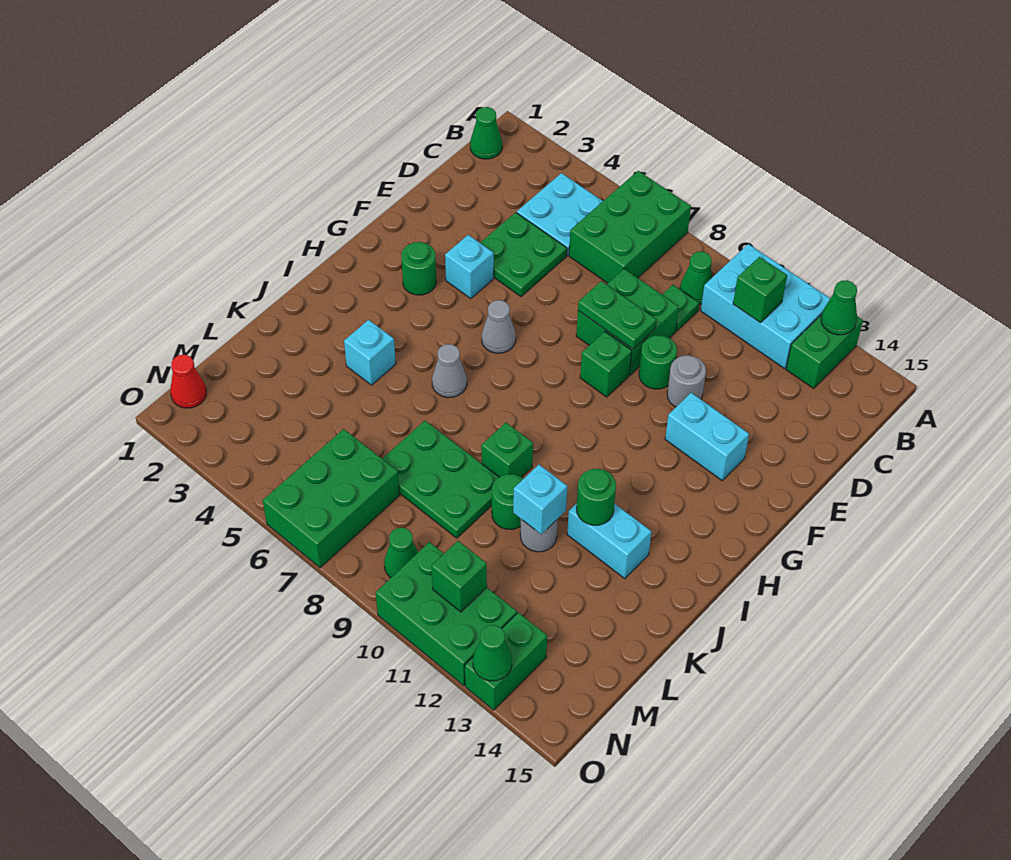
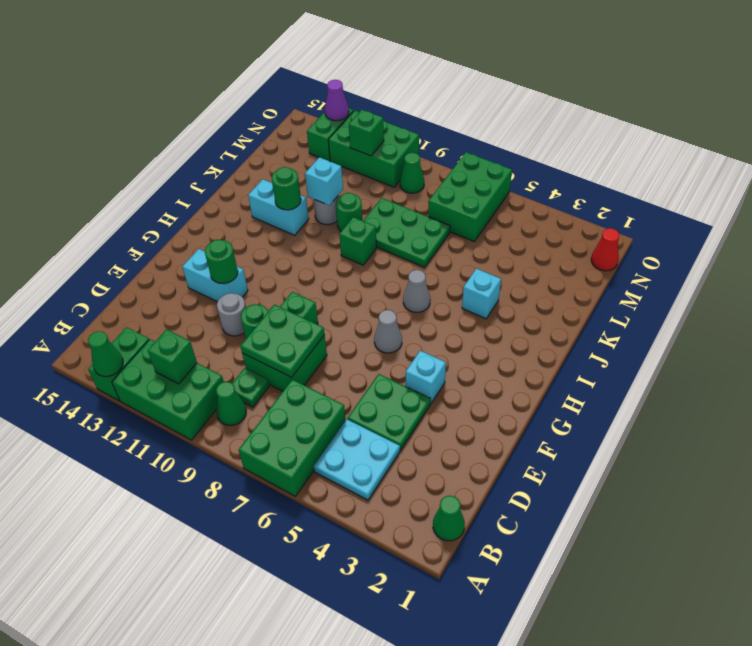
cyan 2x3 brick [701,244,830,369] -> green 2x3 brick [112,339,224,440]
green 1x2 plate [578,281,656,349] -> green 2x2 plate [241,305,325,377]
green 1x1 round brick [401,242,436,295] -> green 1x1 round brick moved to [205,240,238,283]
green 1x1 cone [473,625,512,681] -> purple 1x1 cone [325,80,349,121]

